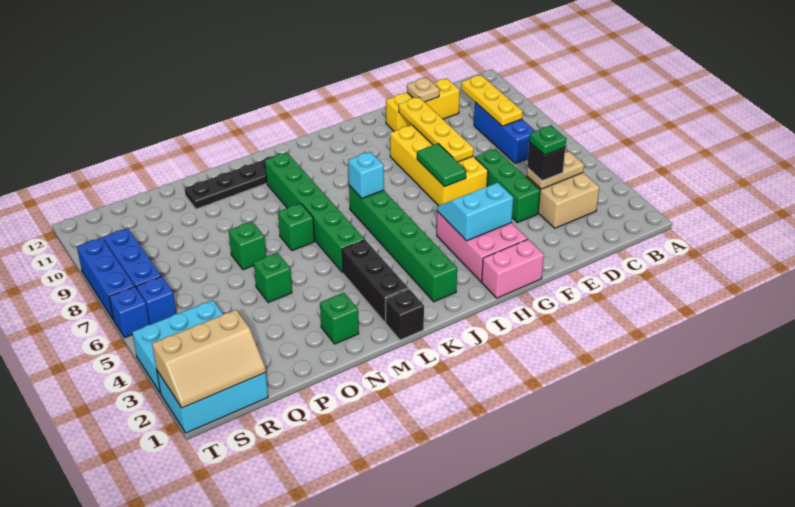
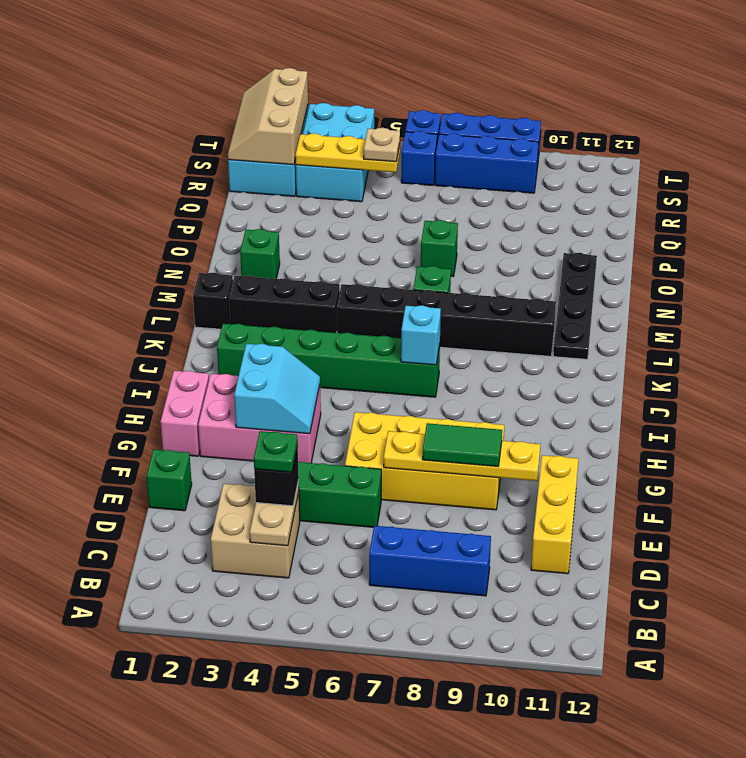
yellow 1x3 plate [461,75,523,126] -> yellow 1x3 plate moved to [295,133,400,172]
tan 1x1 plate [407,78,439,102] -> tan 1x1 plate moved to [364,128,400,162]
green 1x2 tile [417,144,466,187] -> green 1x2 tile moved to [422,423,502,466]
green 1x6 brick [265,152,365,273] -> black 1x6 brick [337,284,556,356]
green 1x1 brick [254,253,292,303] -> green 1x1 brick moved to [147,449,192,511]

